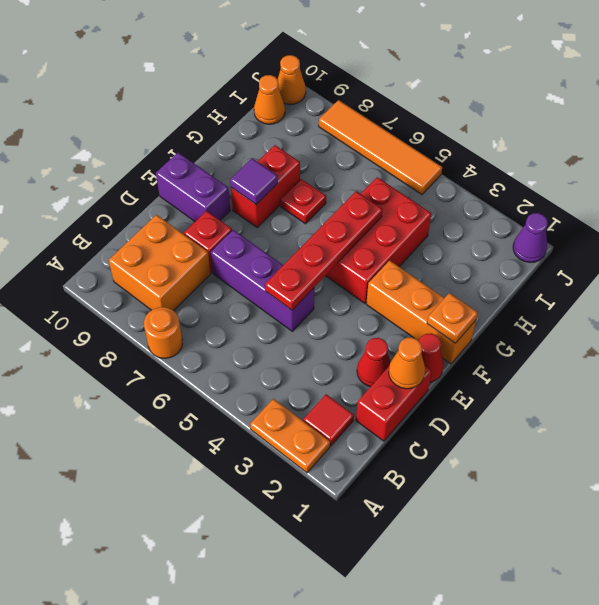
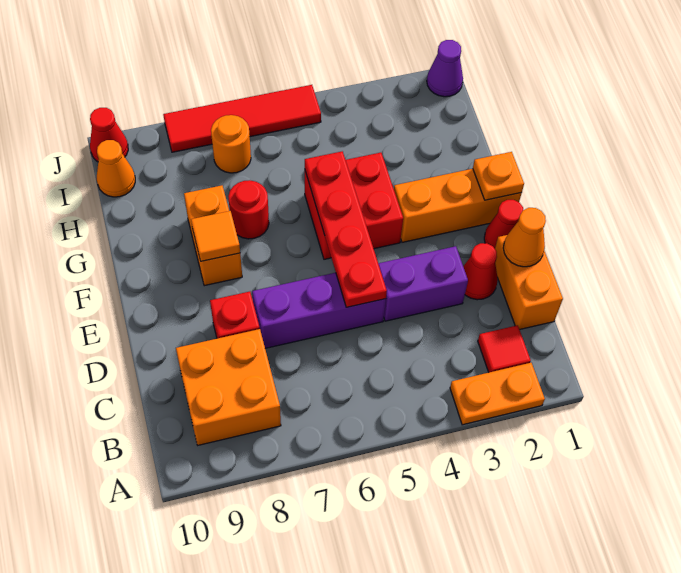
orange 1x1 round brick [144,307,182,358] -> orange 1x1 round brick moved to [211,115,251,173]
red 1x2 brick [356,366,432,441] -> orange 1x2 brick [495,235,563,330]
purple 1x2 brick [156,153,230,221] -> purple 1x2 brick moved to [378,246,468,321]
red 2x3 brick [326,177,431,303] -> red 2x2 brick [305,153,403,259]
red 1x2 brick [231,145,300,227] -> orange 1x2 brick [184,185,242,286]
purple 1x1 tile [230,158,278,204] -> orange 1x1 tile [191,211,240,261]
red 1x1 plate [280,179,326,224] -> red 1x1 round brick [228,180,269,239]
orange 1x4 tile [319,100,442,194] -> red 1x4 tile [163,85,321,152]
orange 1x1 cone [278,55,306,104] -> red 1x1 cone [90,108,128,162]

